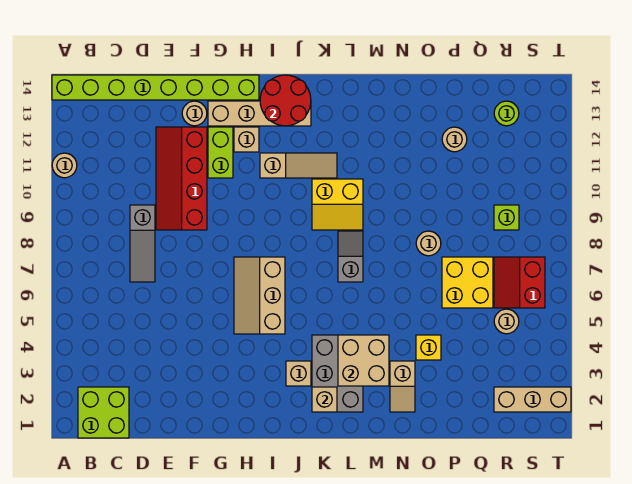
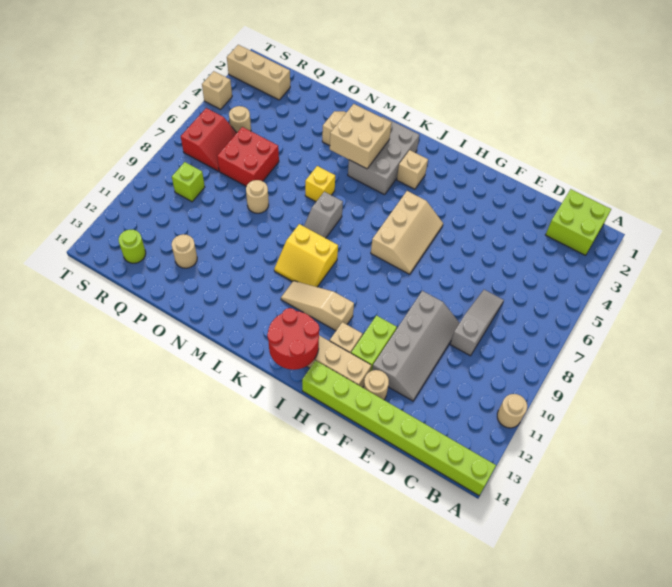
red 2x4 slope [156,127,207,230] -> grey 2x4 slope [372,291,459,401]
tan 1x1 brick [312,387,337,412] -> tan 1x1 brick moved to [202,71,232,109]
yellow 2x2 slope [312,179,363,230] -> yellow 2x2 slope turned to [274,224,338,287]
yellow 1x1 brick [416,335,441,360] -> yellow 1x1 brick moved to [305,166,335,202]
yellow 2x2 brick [442,257,493,308] -> red 2x2 brick [217,127,279,186]

